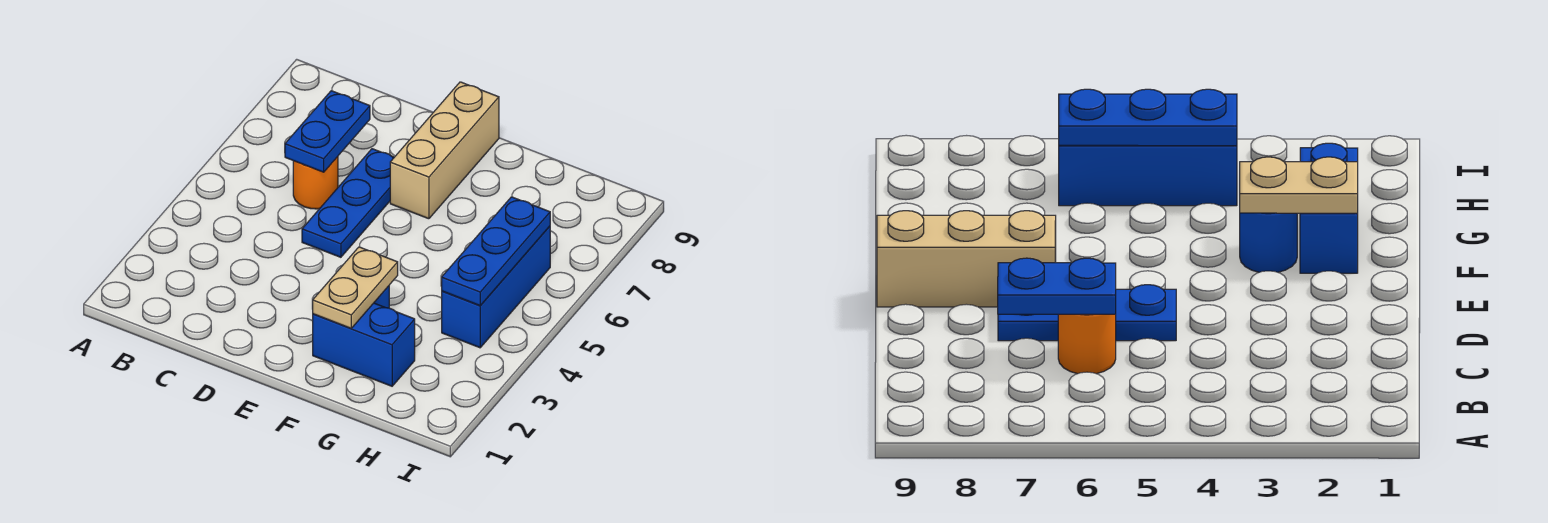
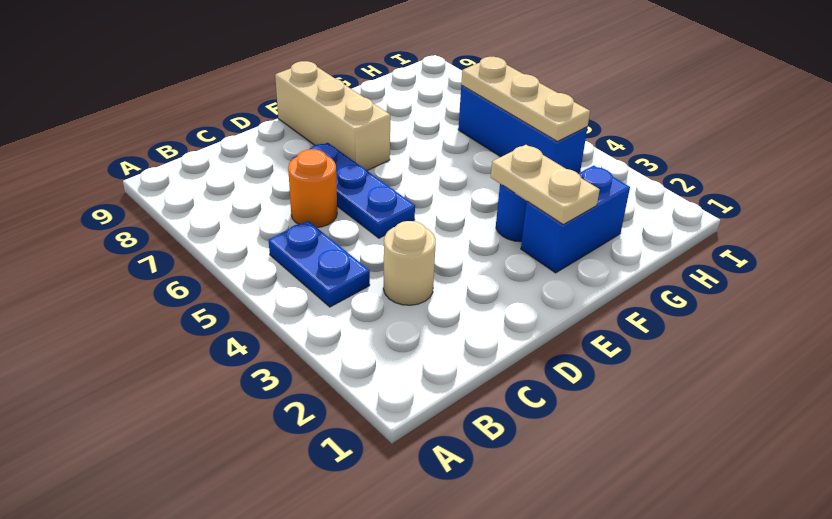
none -> tan 1x1 round brick [383,221,436,305]
blue 1x2 plate [285,91,370,172] -> blue 1x2 plate moved to [269,221,370,307]
blue 1x3 plate [442,197,550,306] -> tan 1x3 plate [461,57,590,141]

